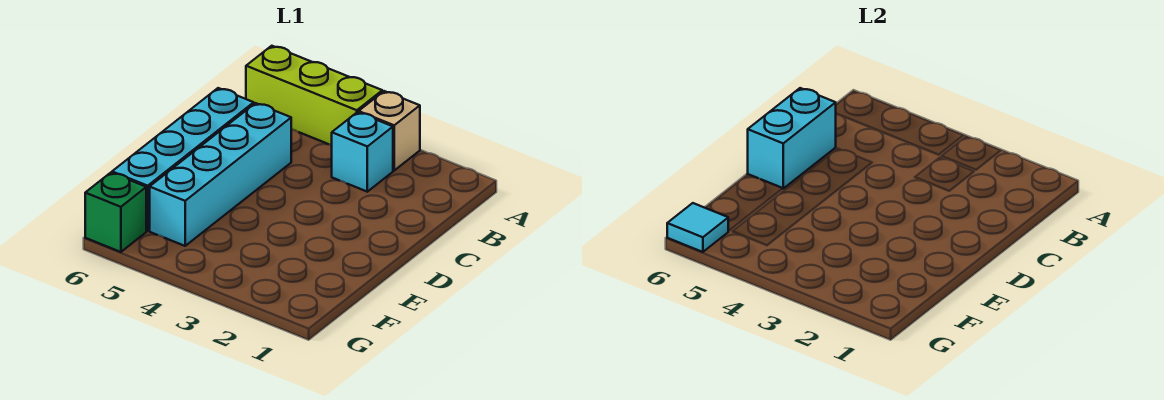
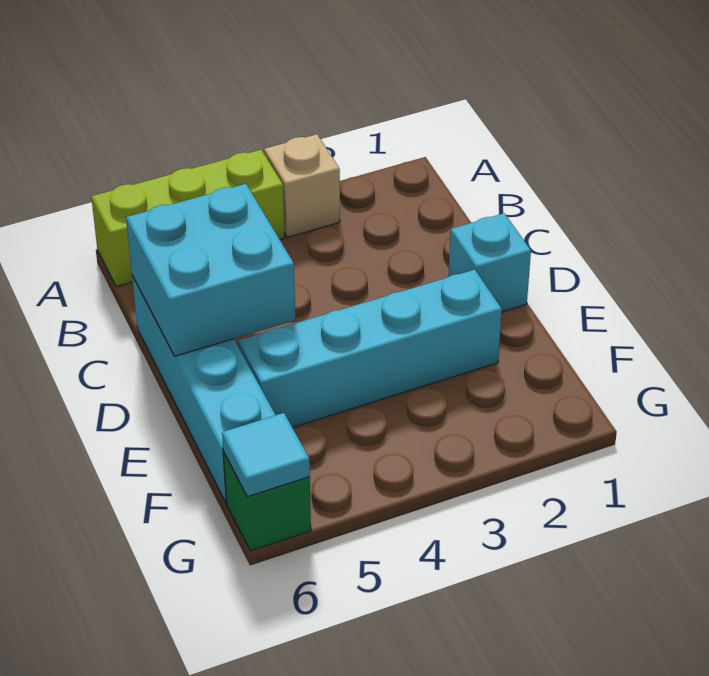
cyan 1x1 brick [332,112,393,192] -> cyan 1x1 brick moved to [449,213,531,312]
cyan 1x4 brick [150,103,291,246] -> cyan 1x4 brick turned to [238,270,502,427]
cyan 1x2 brick [748,88,836,188] -> cyan 2x2 brick [126,184,295,356]

